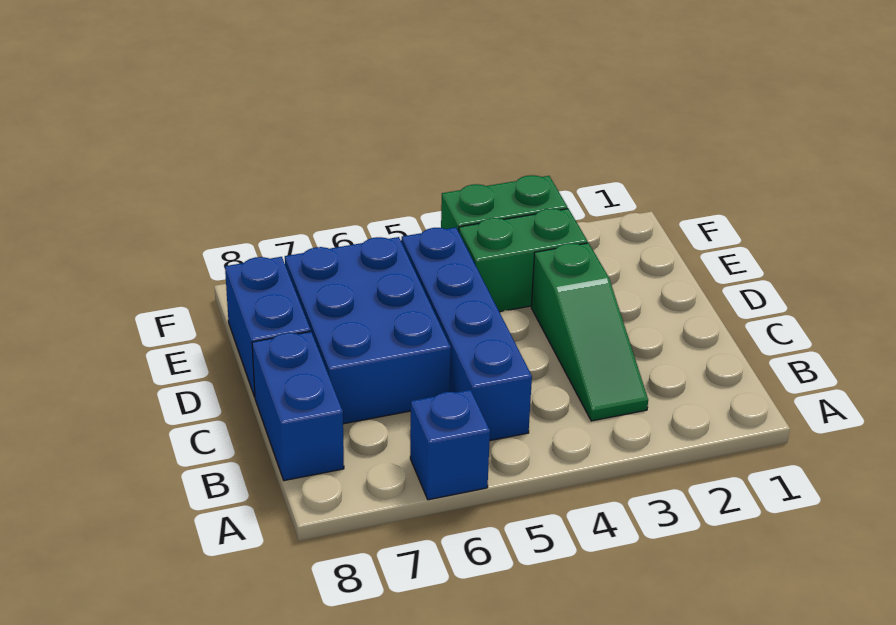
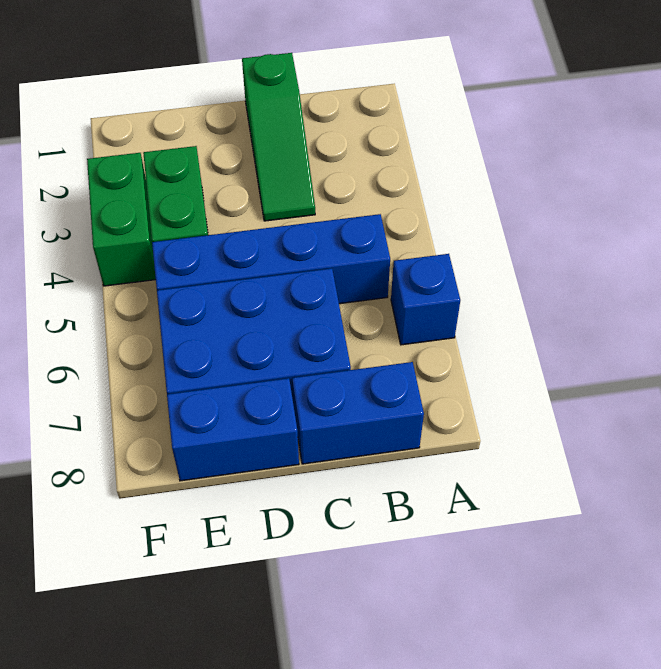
green 1x3 slope [531,243,648,421] -> green 1x3 slope turned to [242,53,315,221]

